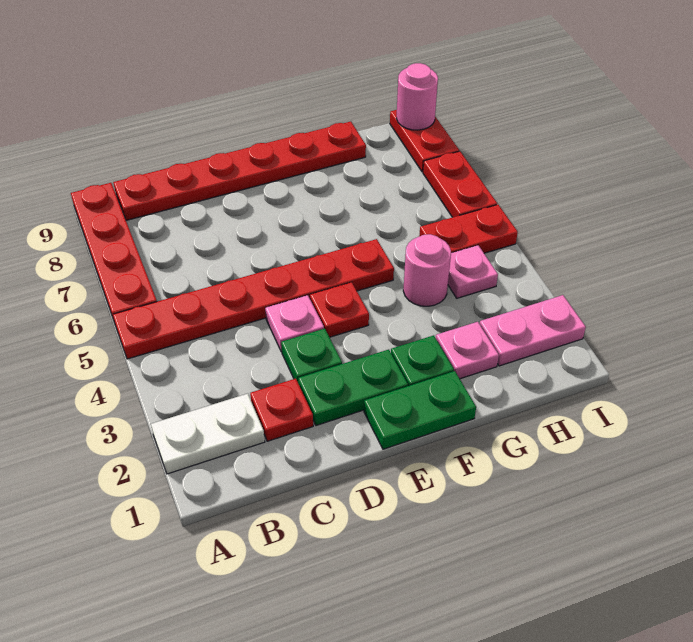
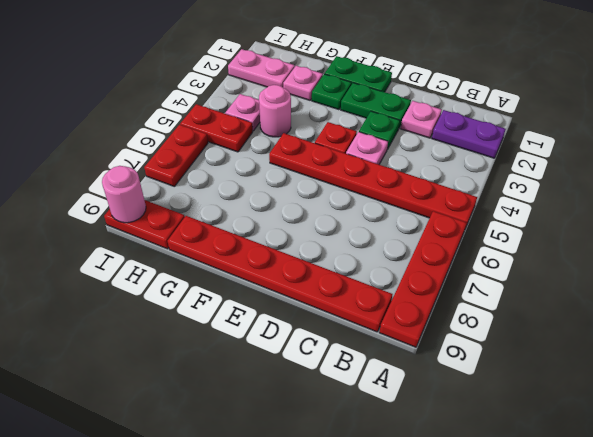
white 1x2 plate [151,394,265,474] -> purple 1x2 plate [432,110,506,158]
red 1x1 plate [250,379,313,441] -> pink 1x1 plate [401,101,442,138]
red 1x2 plate [390,110,459,172] -> red 1x2 plate turned to [104,200,185,249]

